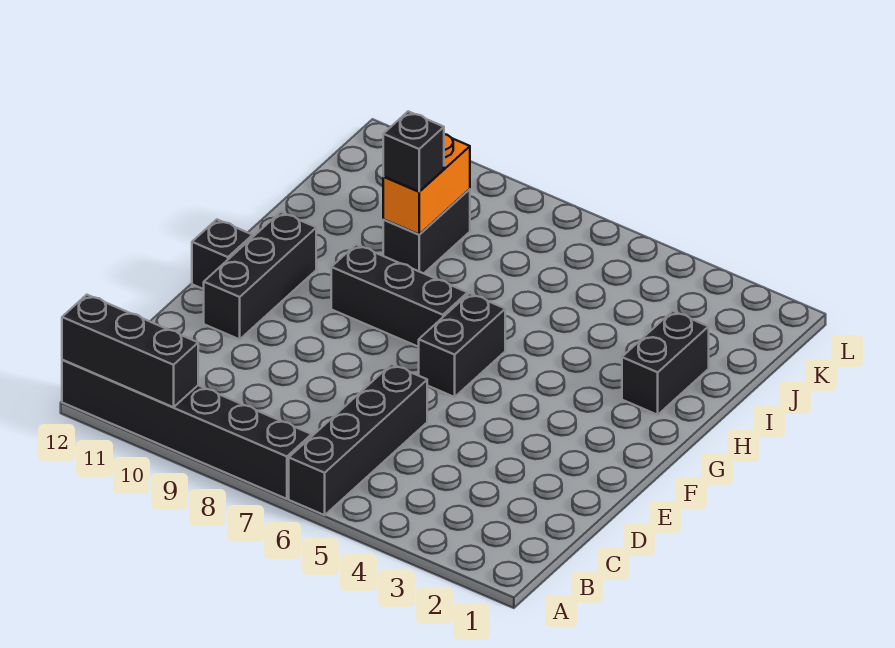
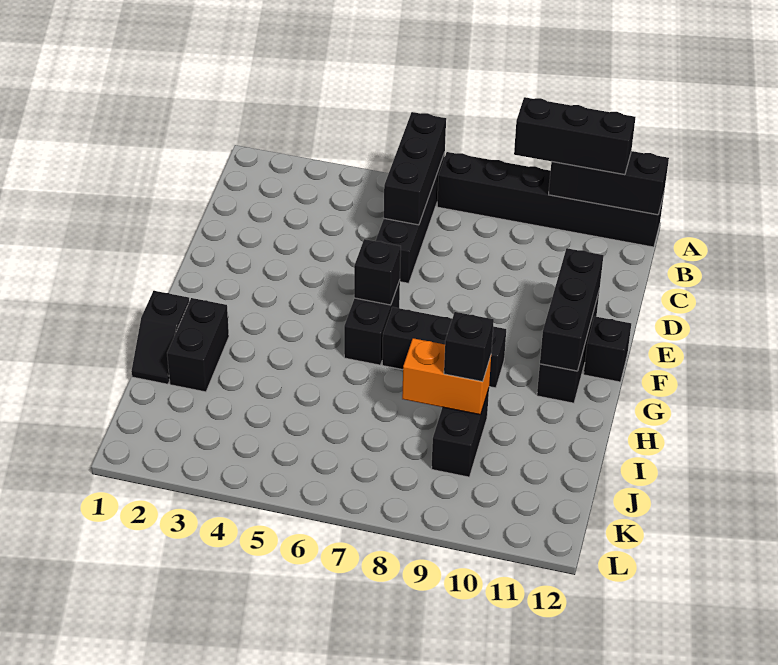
none -> black 1x3 brick [384,112,446,225]
none -> black 1x3 brick [514,97,635,175]
none -> black 1x3 brick [540,248,603,371]
none -> black 1x1 brick [354,239,401,305]
none -> black 1x2 slope [131,291,189,384]
orange 1x2 brick [383,134,470,235] -> orange 1x2 brick turned to [402,338,491,415]

